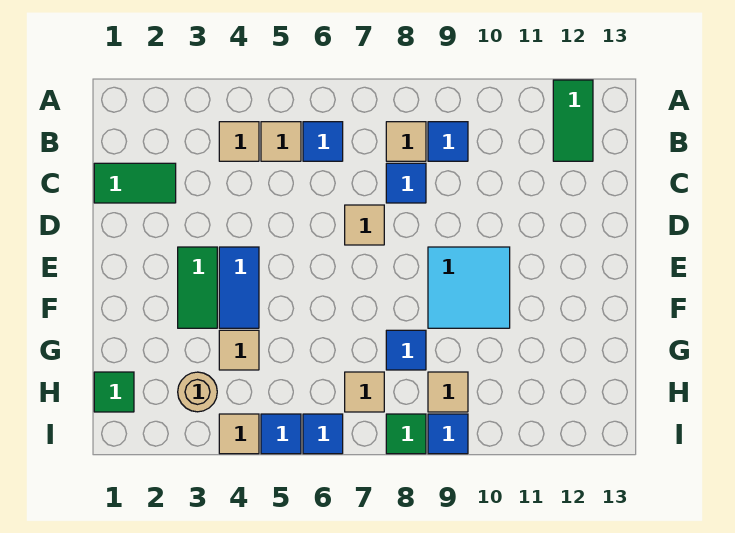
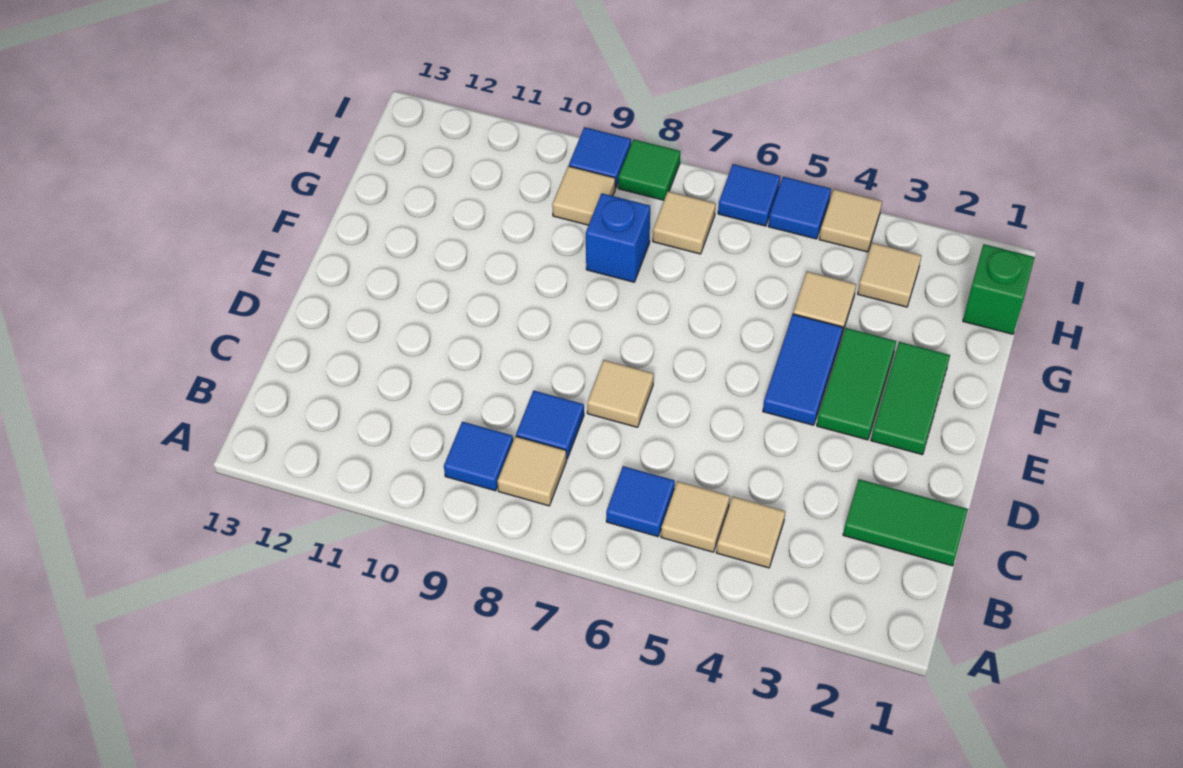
green 1x2 tile [553,80,593,161] -> green 1x2 tile moved to [871,342,950,455]
cyan 2x2 tile [428,247,510,328] -> none
blue 1x1 tile [386,330,426,370] -> blue 1x1 brick [586,193,650,282]
green 1x1 tile [94,372,134,412] -> green 1x1 brick [963,244,1035,334]
tan 1x1 round brick [178,372,217,412] -> tan 1x1 tile [858,243,922,307]

